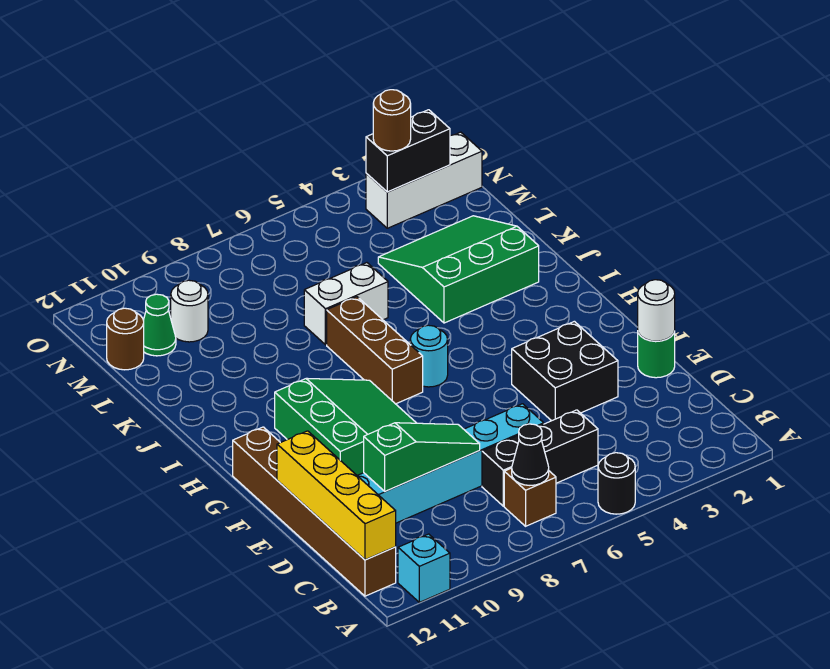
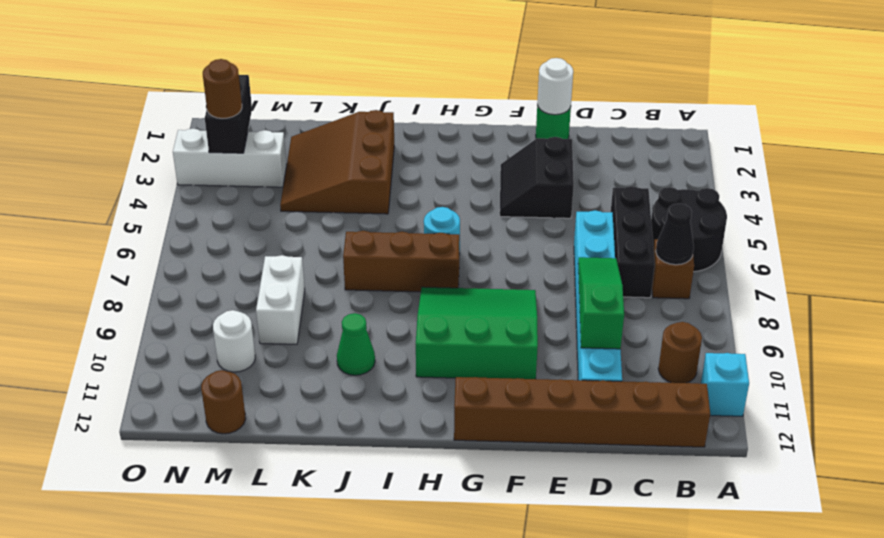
black 1x1 round brick [598,453,635,514] -> black 2x2 round brick [651,187,727,272]
none -> brown 1x1 round brick [658,322,702,383]
yellow 1x4 brick [277,431,396,560] -> none
black 2x2 brick [512,321,618,421] -> black 2x2 slope [500,137,574,218]
green 3x3 slope [378,216,539,323] -> brown 3x3 slope [280,110,394,214]
white 1x2 brick [304,263,388,345] -> white 1x2 brick moved to [256,255,305,344]
green 1x1 cone [143,294,176,356] -> green 1x1 cone moved to [337,313,375,375]
white 1x3 brick [366,132,482,228] -> white 1x3 brick turned to [173,129,287,187]

